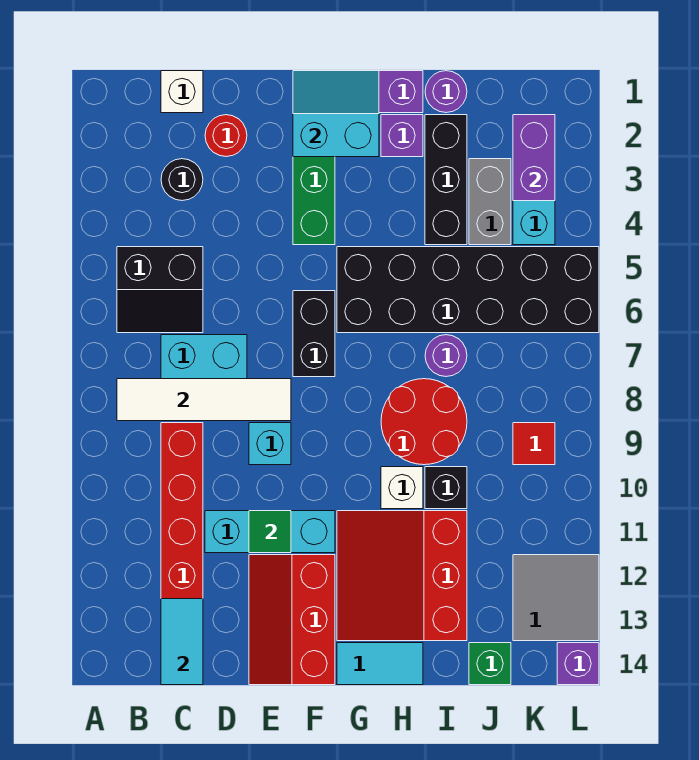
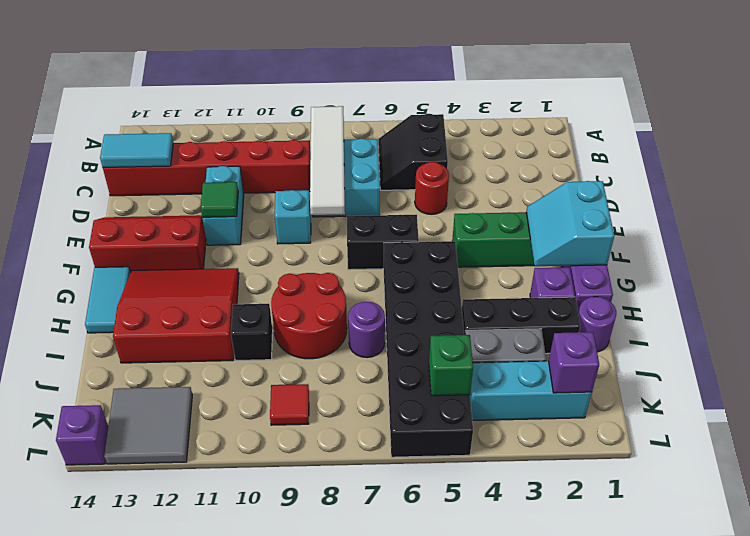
white 1x1 brick [161,71,203,113] -> none
black 1x1 round brick [161,159,203,201] -> none
red 1x1 round brick [205,115,247,157] -> red 1x1 round brick moved to [415,162,449,214]
cyan 1x3 brick [205,511,335,553] -> cyan 1x2 brick [202,166,244,245]
cyan 2x2 slope [293,71,379,157] -> cyan 2x2 slope turned to [526,181,614,266]
white 1x1 brick [381,467,423,509] -> none
green 1x1 brick [469,643,511,685] -> green 1x1 brick moved to [429,335,473,396]
purple 1x2 brick [513,115,555,201] -> purple 1x1 brick [549,332,599,393]

